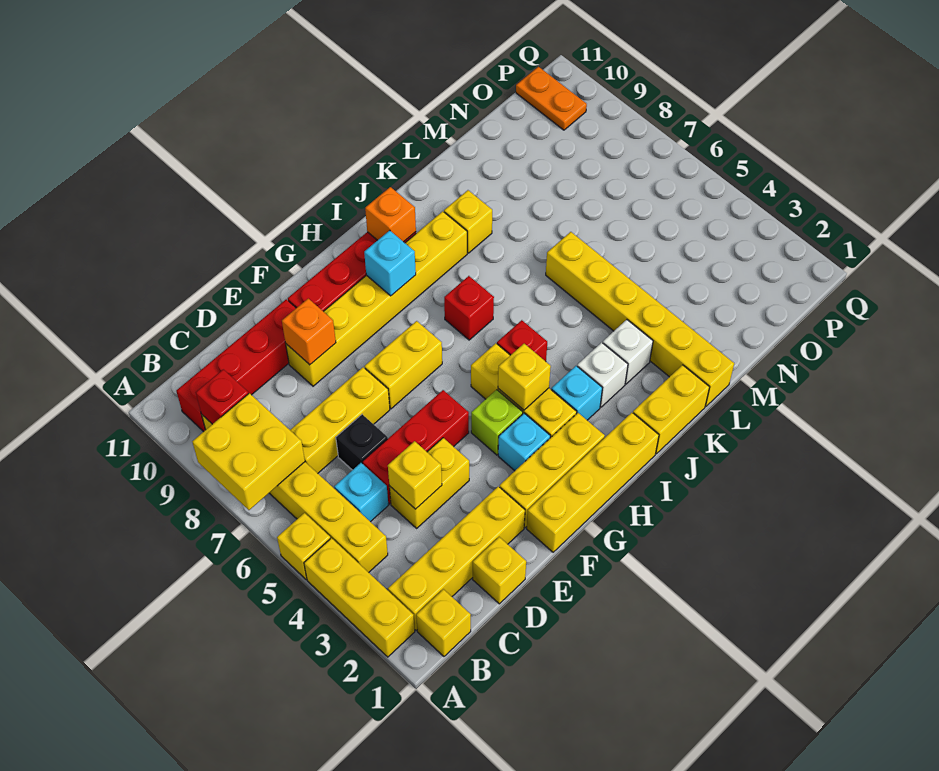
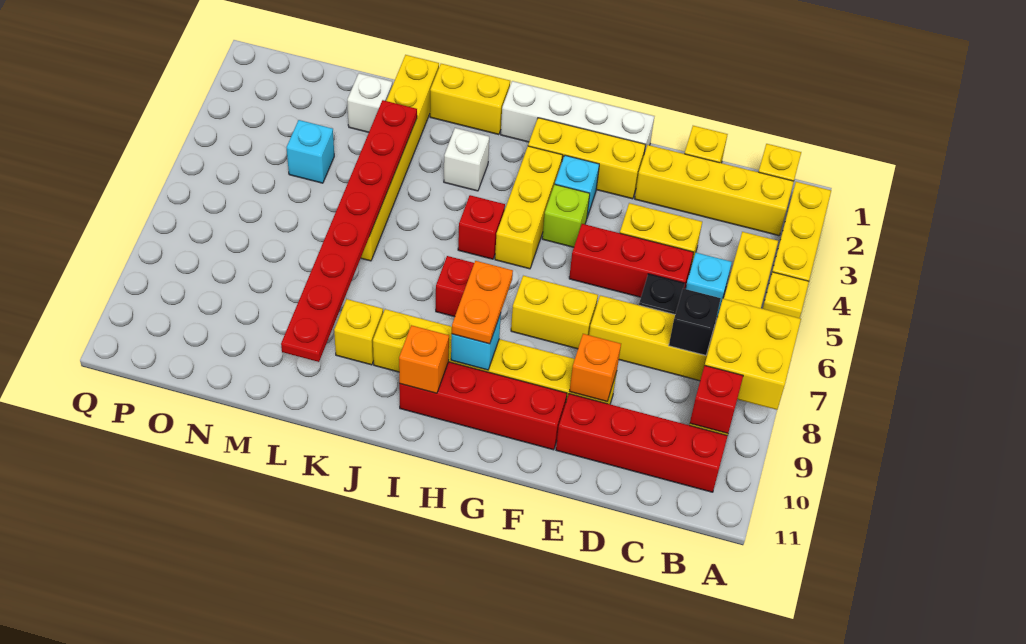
none -> black 1x1 brick [669,288,721,356]
yellow 1x1 brick [388,441,442,509] -> none
yellow 1x4 brick [527,413,659,552] -> white 1x4 brick [501,81,654,153]
yellow 1x1 brick [498,344,551,410] -> none
cyan 1x1 brick [551,366,602,420] -> cyan 1x1 brick moved to [287,120,334,183]
white 1x1 brick [603,320,653,384] -> white 1x1 brick moved to [347,73,392,132]
none -> red 1x8 plate [281,100,417,362]
orange 1x2 plate [516,67,587,130] -> orange 1x2 plate moved to [452,261,513,344]

